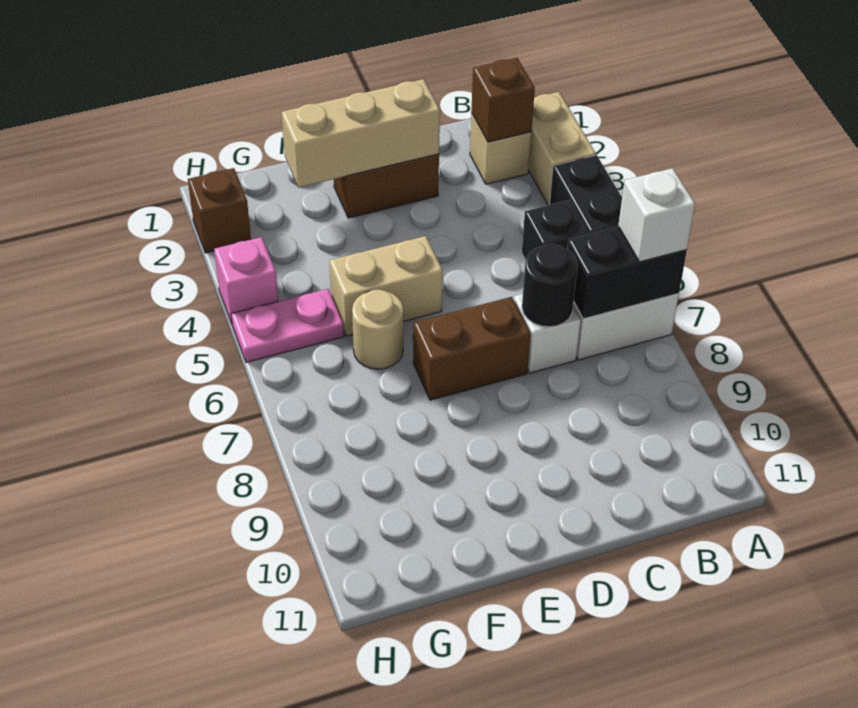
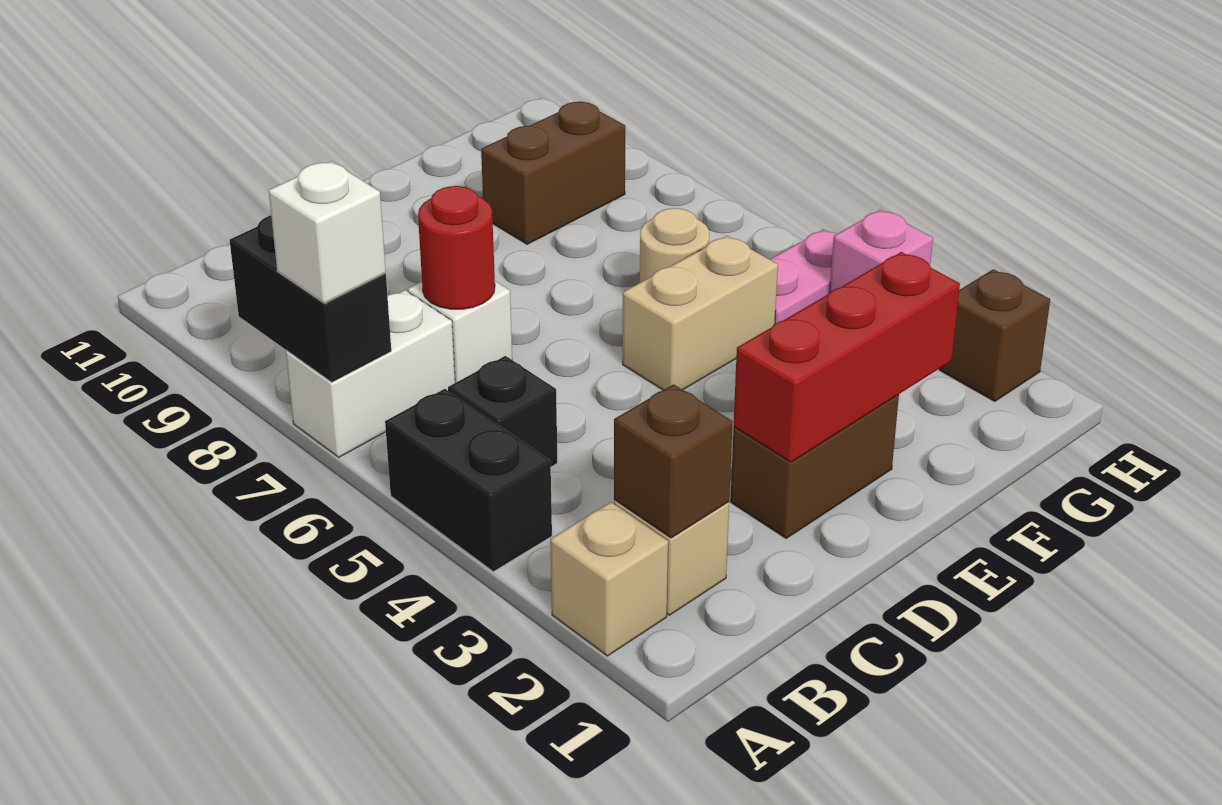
tan 1x2 brick [529,92,596,205] -> tan 1x1 brick [550,502,668,656]
black 1x2 brick [567,227,687,319] -> black 1x2 brick turned to [230,215,391,382]
black 1x1 round brick [522,244,578,327] -> red 1x1 round brick [418,186,495,309]
tan 1x3 brick [282,79,440,187] -> red 1x3 brick [734,252,960,462]
brown 1x2 brick [413,297,531,400] -> brown 1x2 brick moved to [481,102,625,244]

